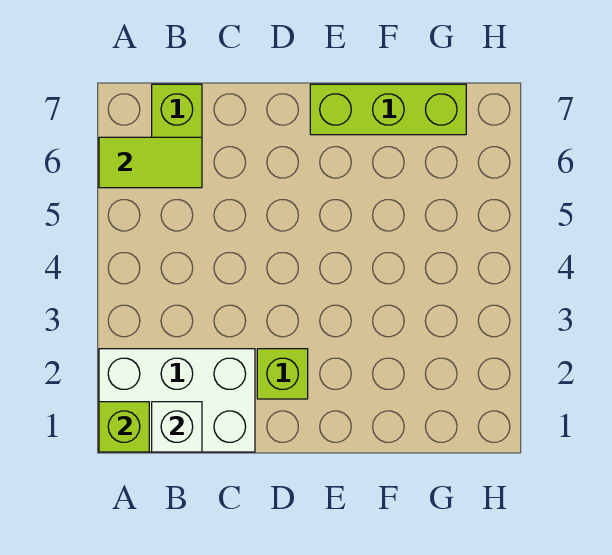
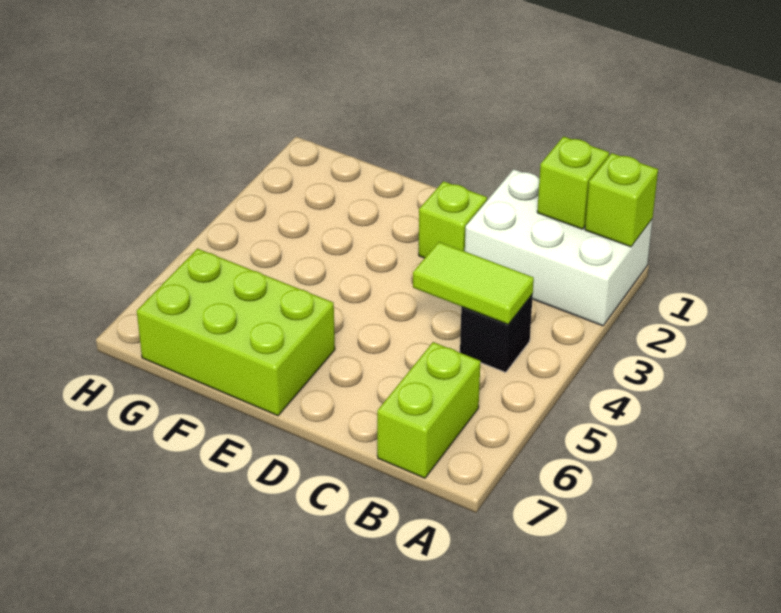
lime 1x2 tile [99,137,202,188] -> lime 1x2 tile moved to [413,242,534,324]
white 1x1 brick [152,402,202,452] -> lime 1x1 brick [537,136,609,229]
none -> black 1x1 brick [460,294,533,372]
lime 1x3 brick [310,84,466,135] -> lime 2x3 brick [137,249,335,416]

